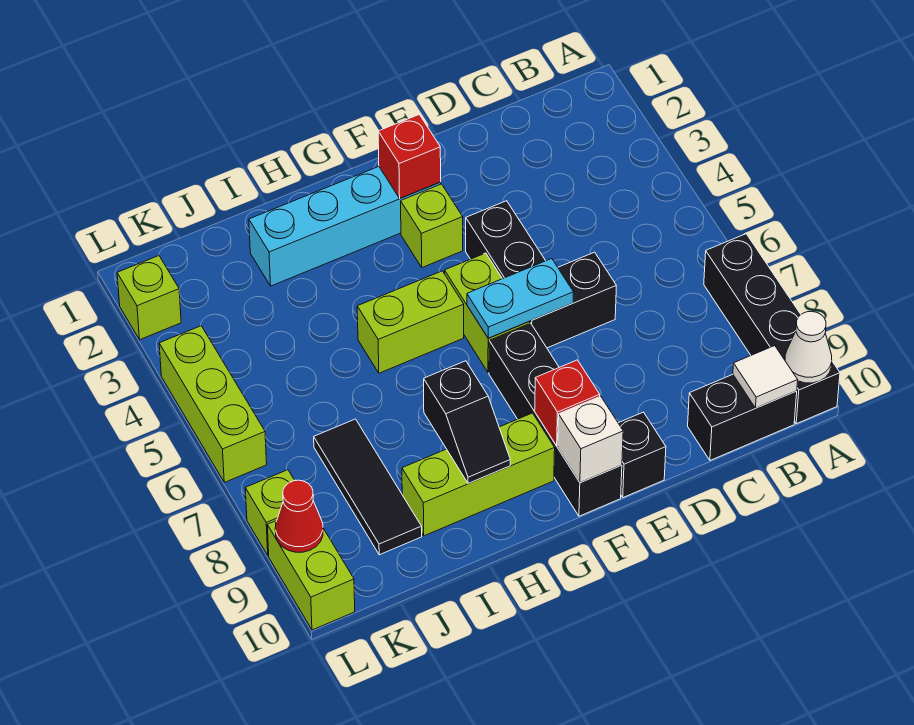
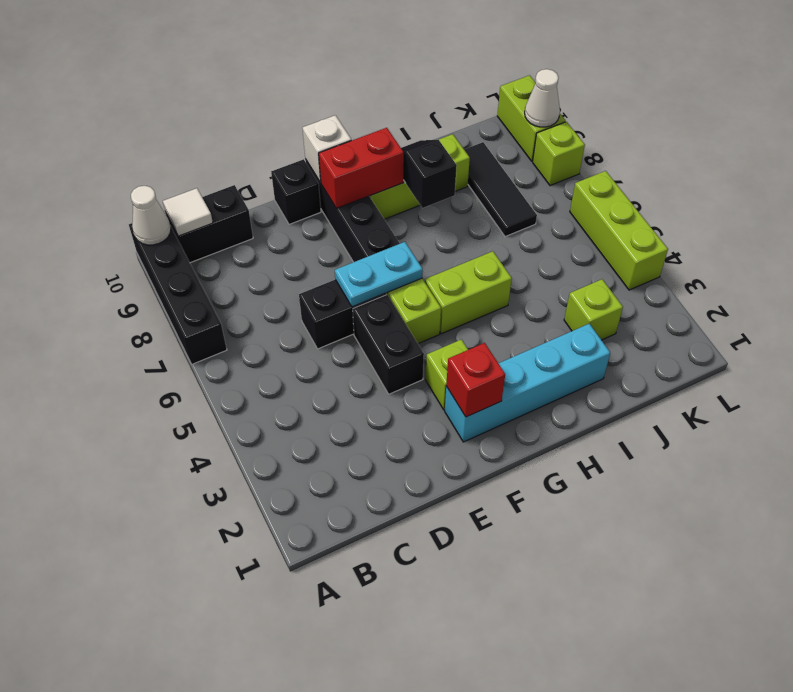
red 1x1 brick [535,360,600,446] -> red 1x2 brick [319,128,404,208]
lime 1x1 brick [117,256,181,340] -> lime 1x1 brick moved to [564,279,623,340]
red 1x1 cone [275,480,323,552] -> white 1x1 cone [525,69,560,127]

